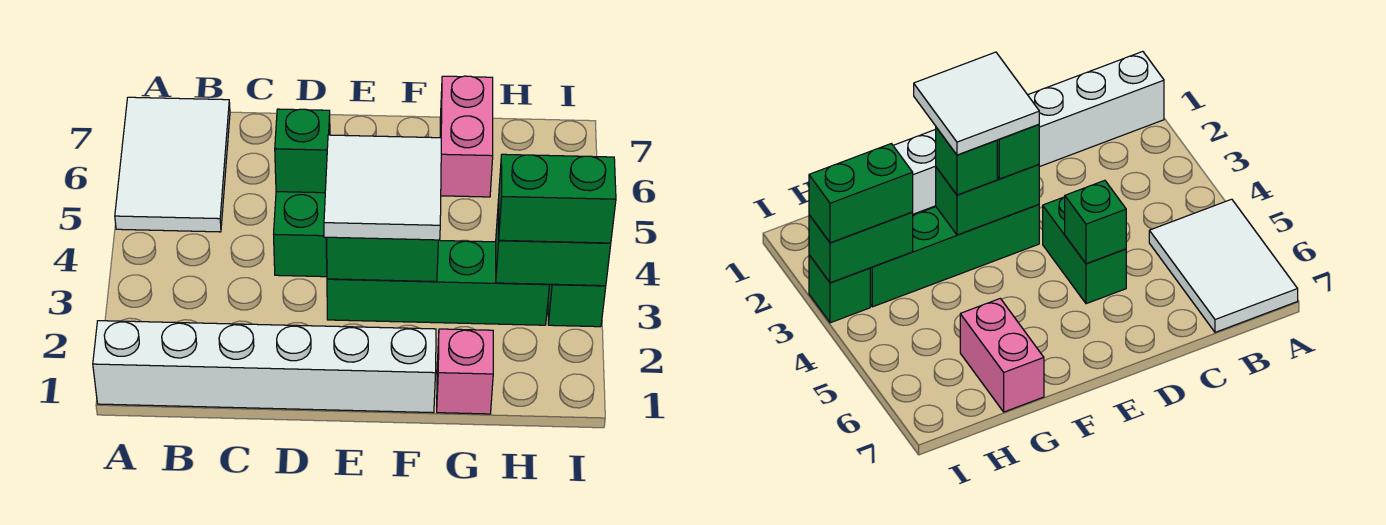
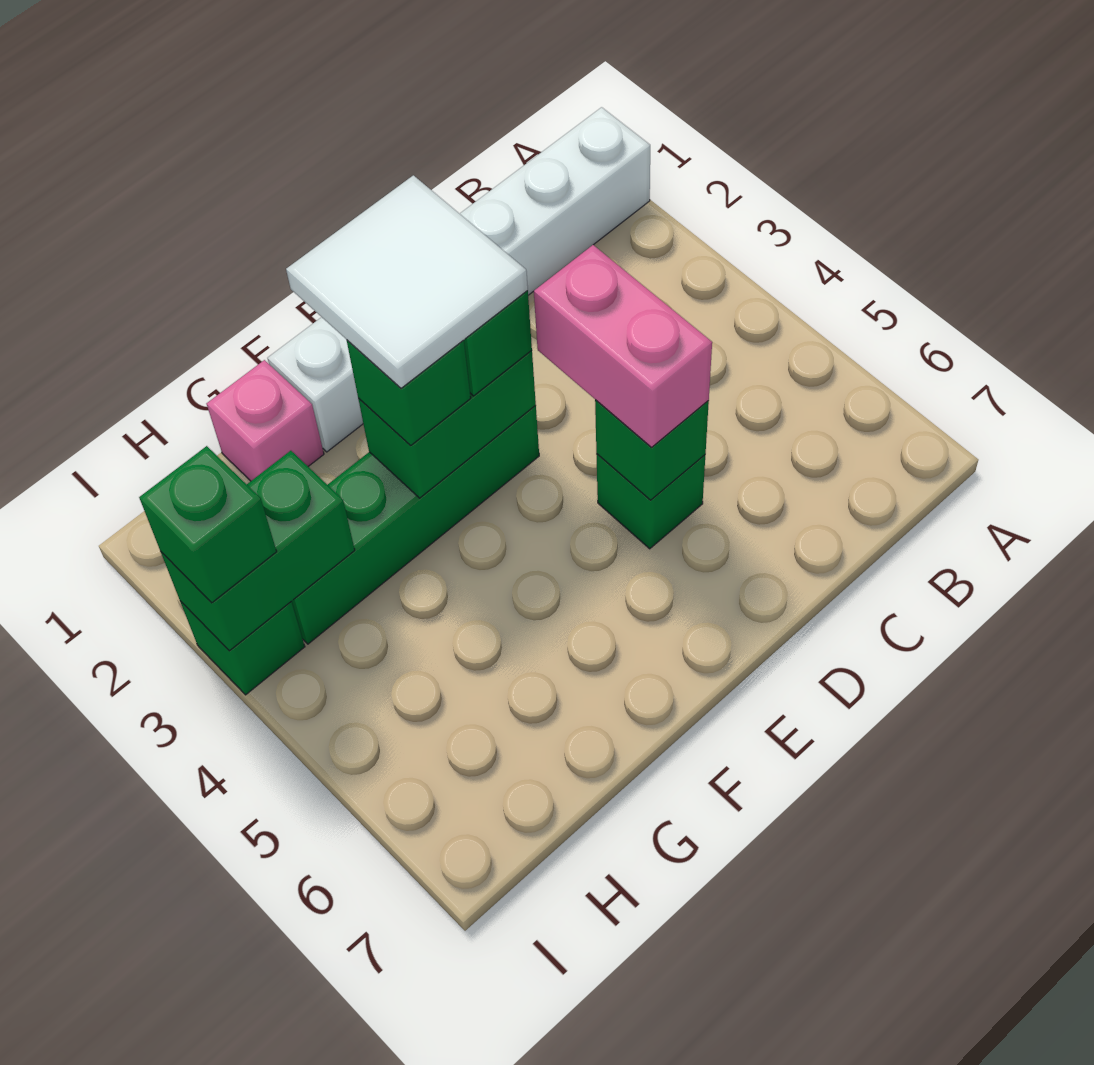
white 2x3 tile [115,97,230,232] -> none
green 1x2 brick [274,192,327,277] -> green 1x1 brick [596,454,705,549]
pink 1x2 brick [440,76,493,197] -> pink 1x2 brick moved to [534,245,712,447]
green 1x2 brick [498,154,616,243] -> green 1x1 brick [139,446,277,603]

